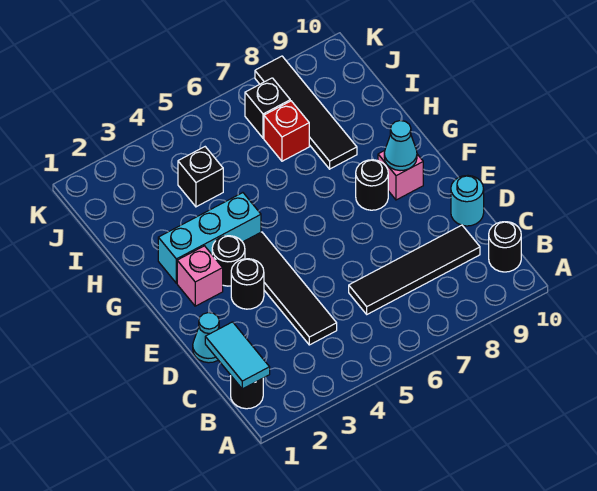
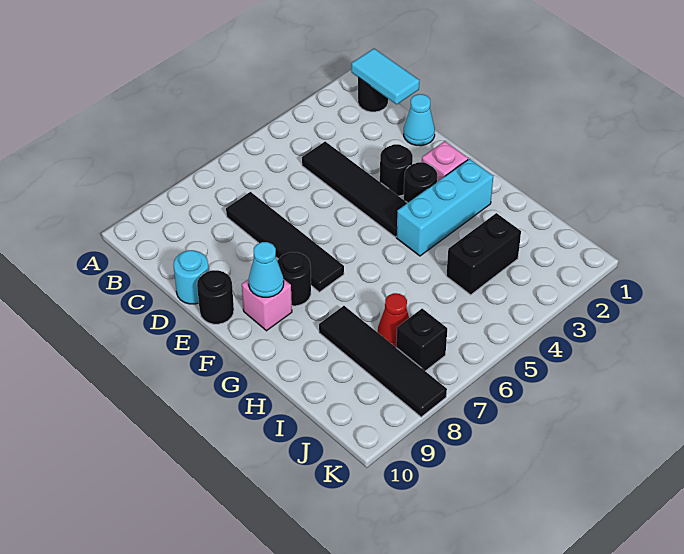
black 1x1 round brick [489,222,521,272] -> black 1x1 round brick moved to [197,270,234,324]
black 1x4 tile [349,225,480,314] -> black 1x4 tile turned to [226,192,344,292]
black 1x1 brick [178,147,223,207] -> black 1x2 brick [446,213,521,295]
red 1x1 brick [264,101,309,161] -> red 1x1 cone [378,293,409,347]

